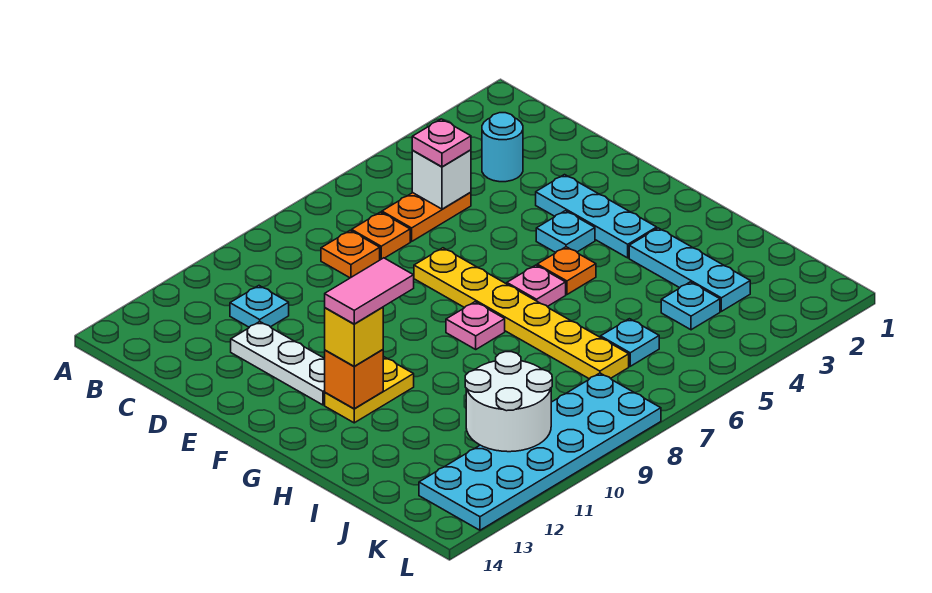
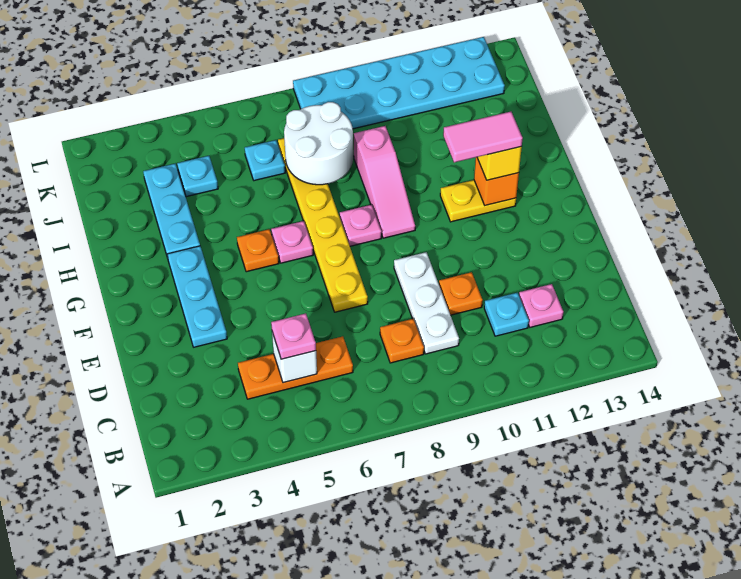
cyan 1x1 round brick [482,113,523,182] -> none
orange 1x2 plate [382,192,471,241] -> orange 1x3 plate [238,336,353,399]
orange 1x1 plate [352,212,410,260] -> orange 1x1 plate moved to [439,272,483,315]
none -> pink 1x1 plate [519,284,563,327]
white 1x3 plate [231,322,325,405] -> white 1x3 plate moved to [394,252,459,354]
cyan 1x1 plate [536,211,595,253] -> none
none -> pink 1x3 slope [354,126,415,238]
white 2x2 round brick [465,352,552,452] -> white 2x2 round brick moved to [284,102,353,185]

